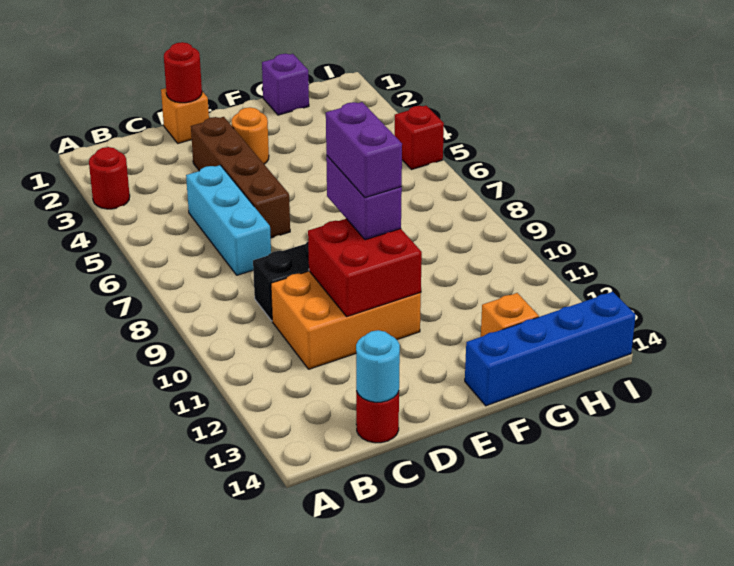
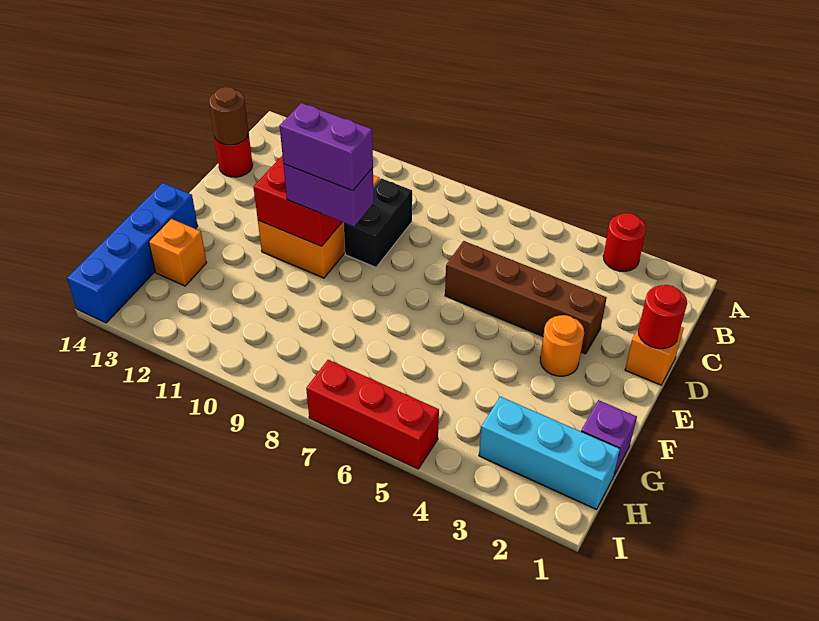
cyan 1x3 brick [186,165,271,275] -> cyan 1x3 brick moved to [479,397,620,509]
cyan 1x1 round brick [356,330,400,402] -> brown 1x1 round brick [209,87,249,145]
red 1x1 brick [395,106,444,170] -> red 1x3 brick [306,360,439,469]

